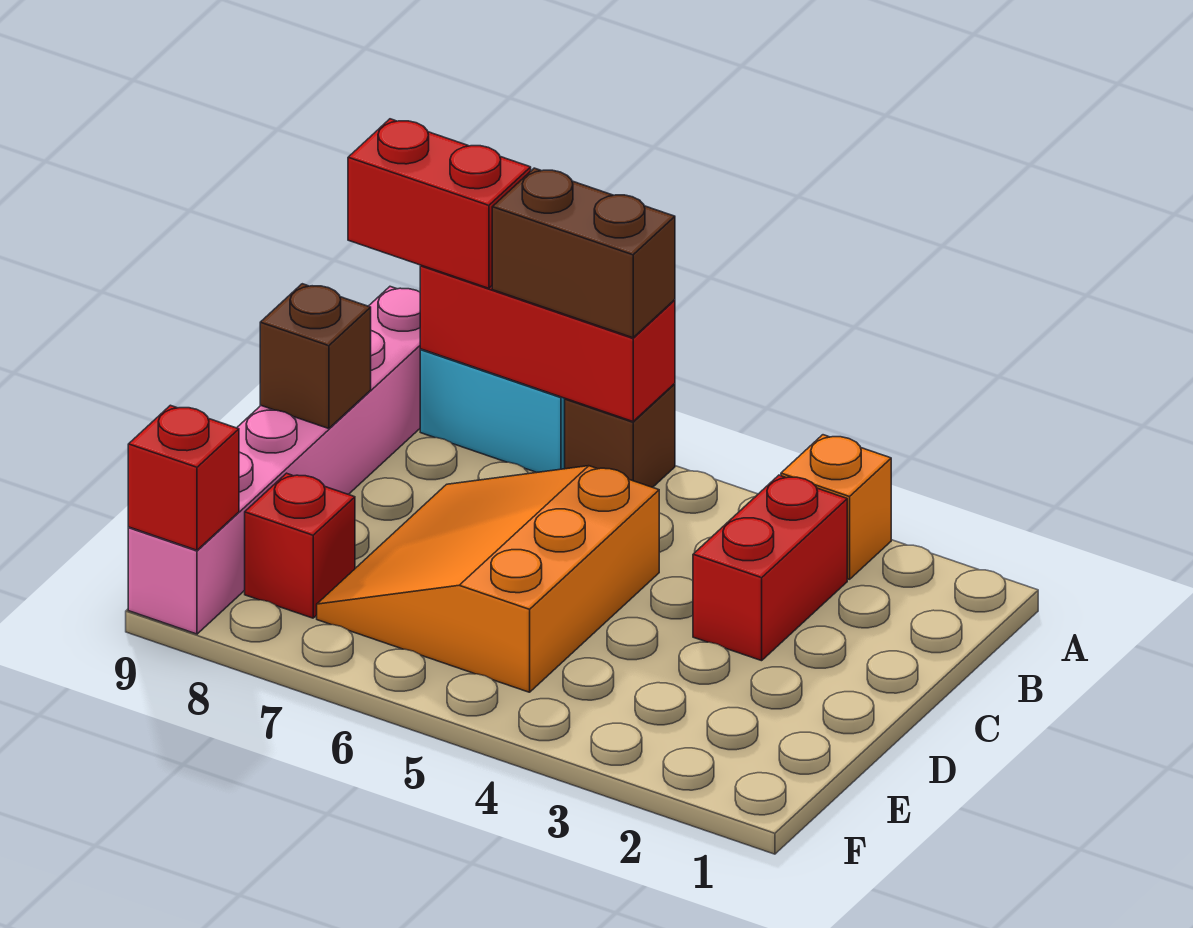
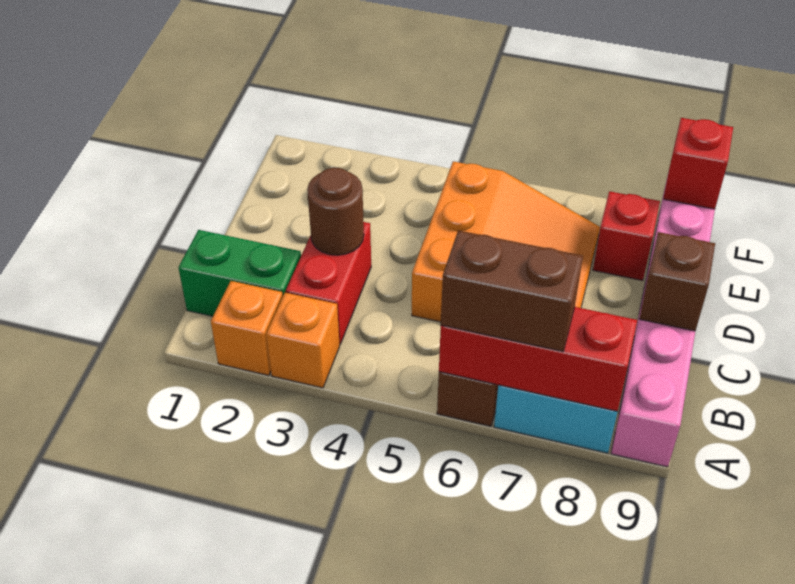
none -> orange 1x1 brick [211,281,283,375]
red 1x2 brick [348,119,531,288] -> none
none -> green 1x2 brick [178,230,301,316]
none -> brown 1x1 round brick [307,168,364,255]

